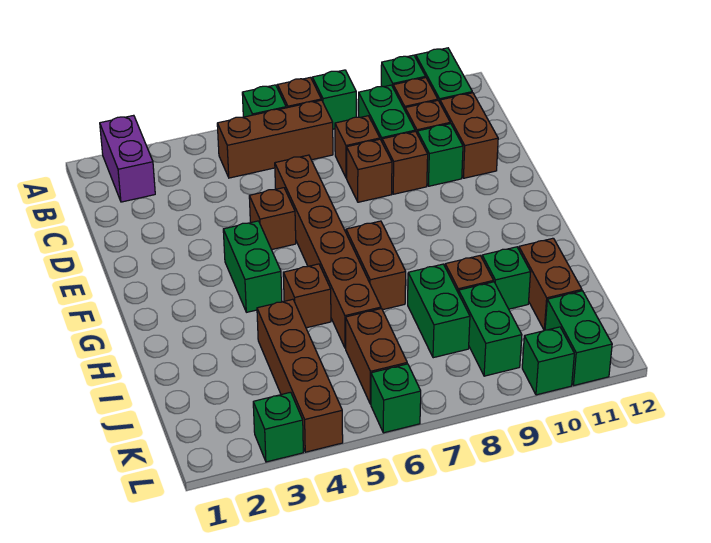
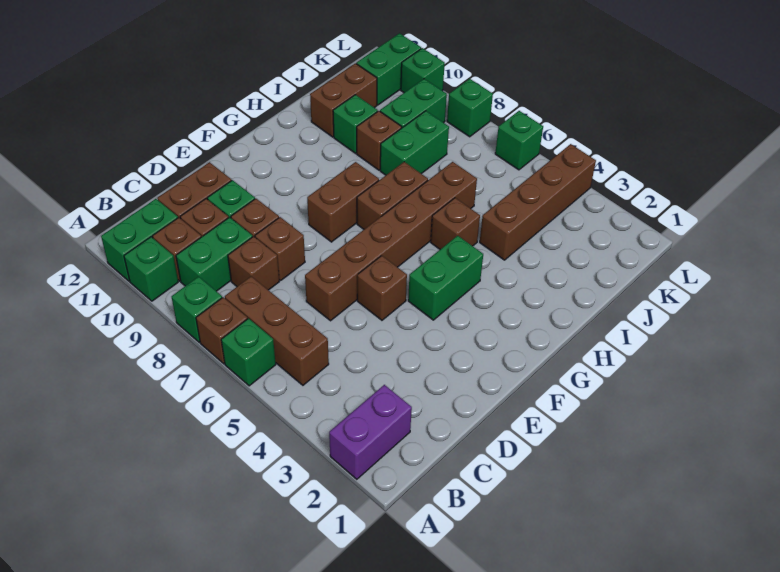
brown 1x2 brick [345,309,407,404] -> brown 1x2 brick moved to [307,162,379,242]
green 1x1 brick [253,392,303,462] -> green 1x1 brick moved to [447,79,493,137]

